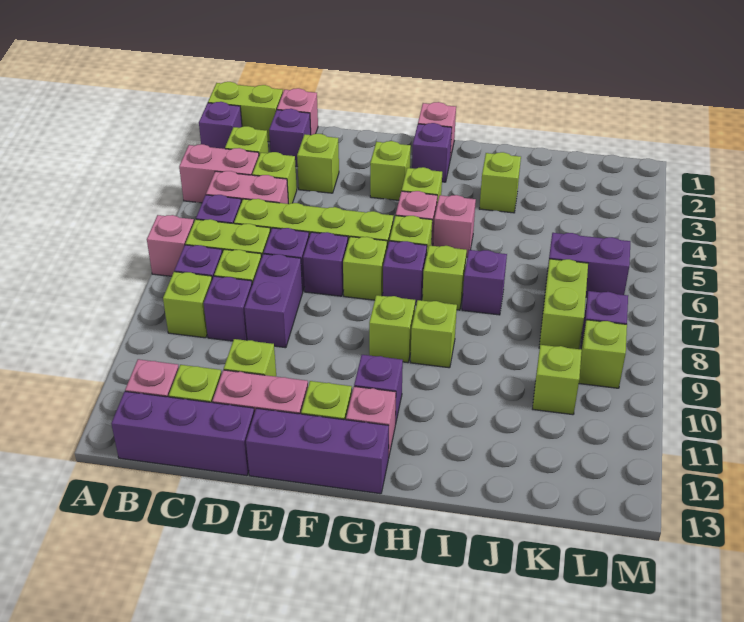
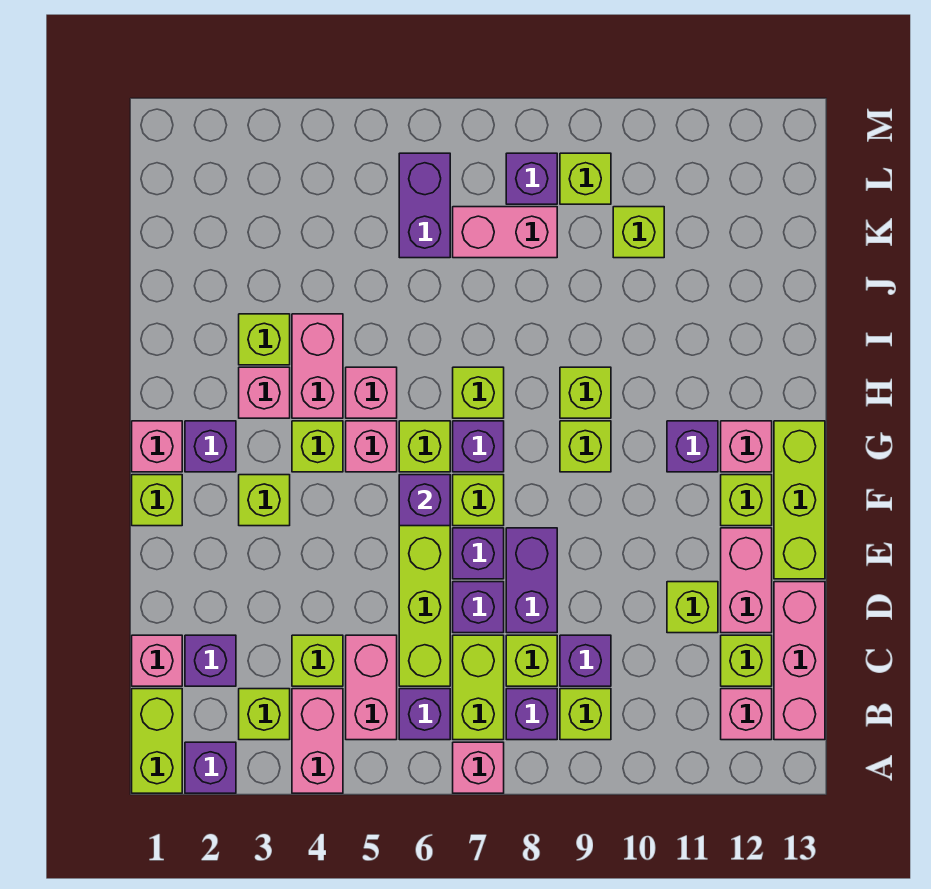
purple 1x3 brick [111,391,254,476] -> pink 1x3 brick [774,582,825,740]
lime 1x1 brick [297,134,339,193] -> lime 1x1 brick moved to [132,475,182,526]
purple 1x2 brick [245,254,303,348] -> purple 1x2 brick turned to [506,528,557,633]
purple 1x3 brick [246,408,389,494] -> lime 1x3 brick [774,421,825,579]
none -> pink 1x1 brick [239,367,290,418]
none -> pink 1x2 brick [292,314,343,418]
purple 1x1 brick [462,250,507,315] -> purple 1x1 brick moved to [399,475,450,526]
lime 1x2 brick [539,259,588,349] -> pink 1x2 brick [453,207,557,258]

